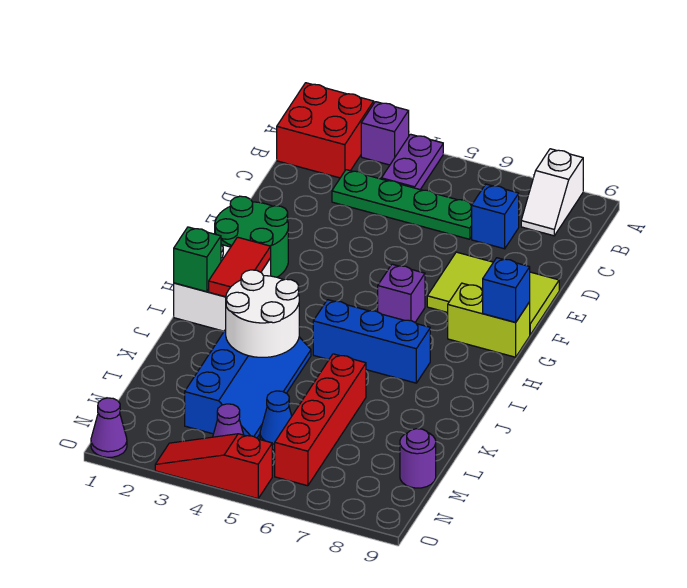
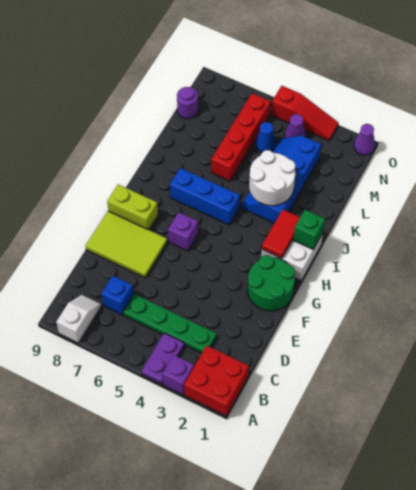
blue 1x1 brick [483,258,530,322] -> none

